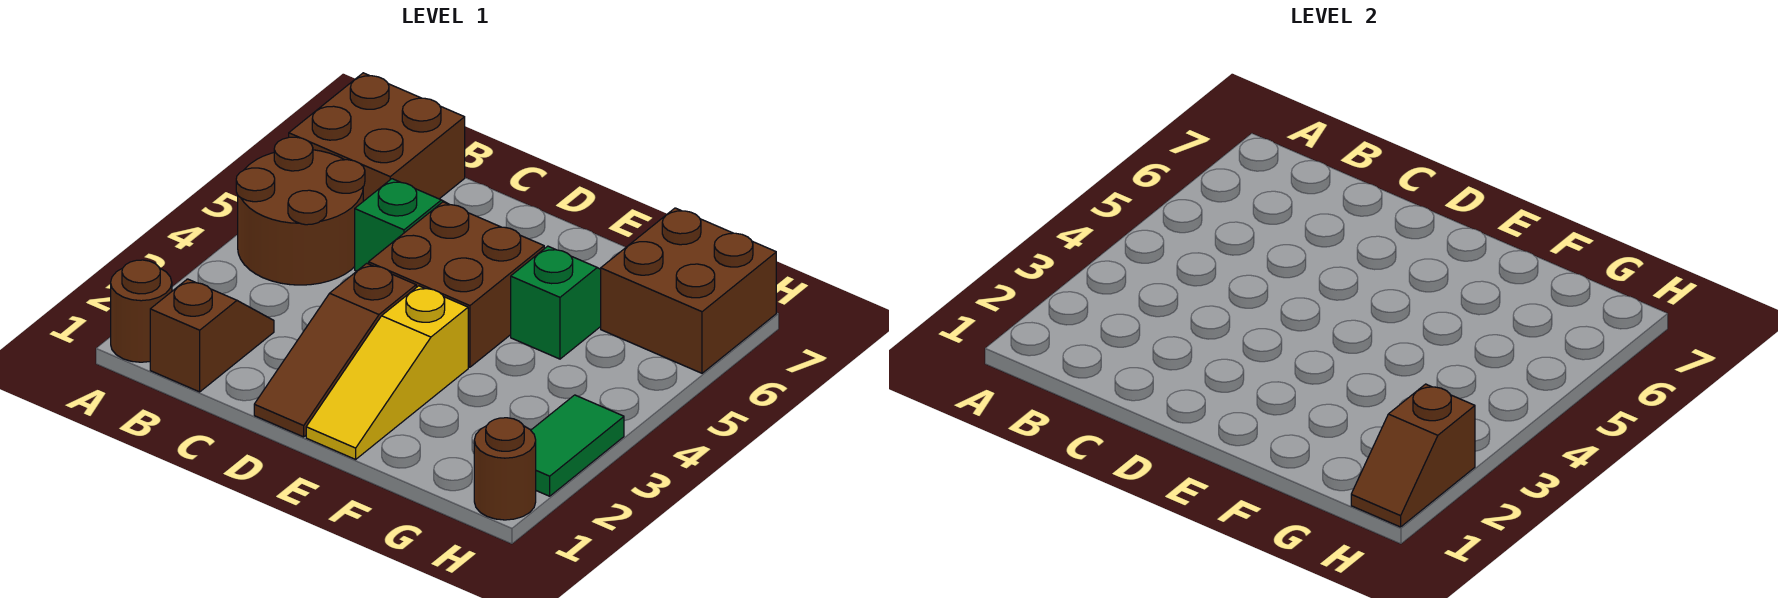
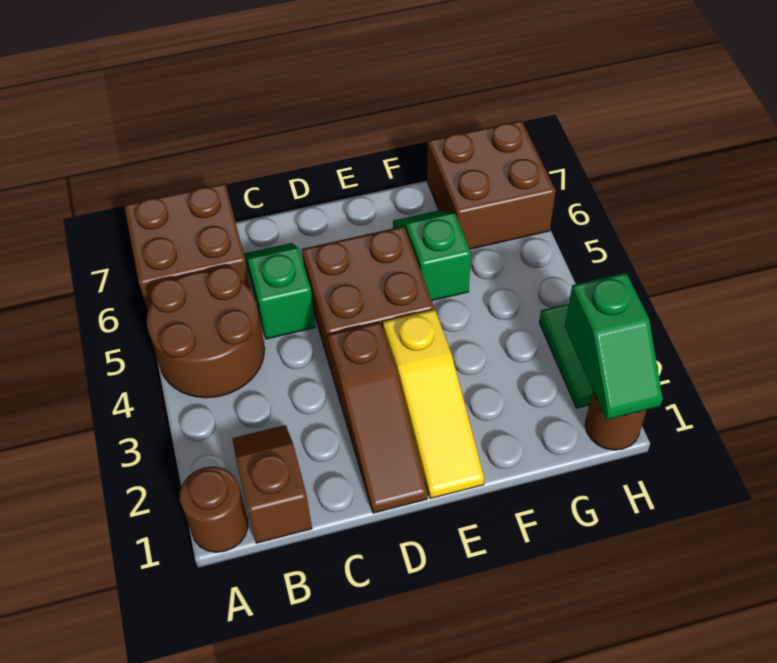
brown 1x2 slope [1351,384,1475,527] -> green 1x2 slope [565,273,663,420]

